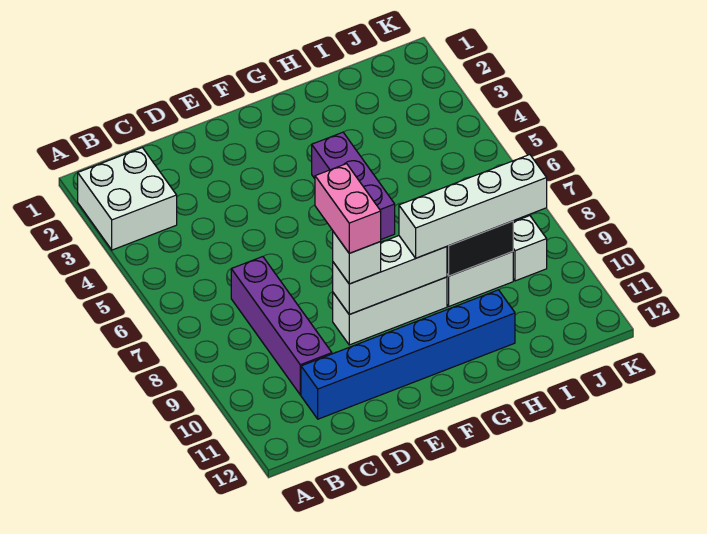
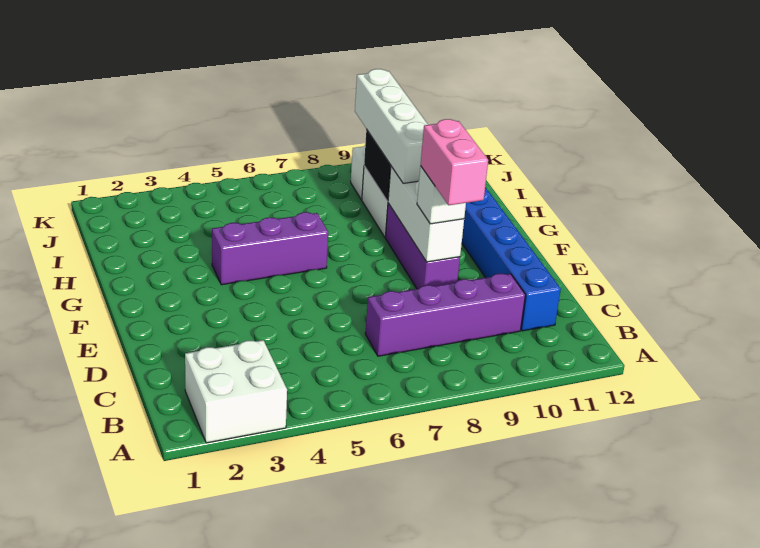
pink 1x2 brick [315,164,381,253] -> pink 1x2 brick turned to [421,119,488,205]
white 1x3 brick [333,277,447,345] -> purple 1x3 brick [385,203,460,289]

